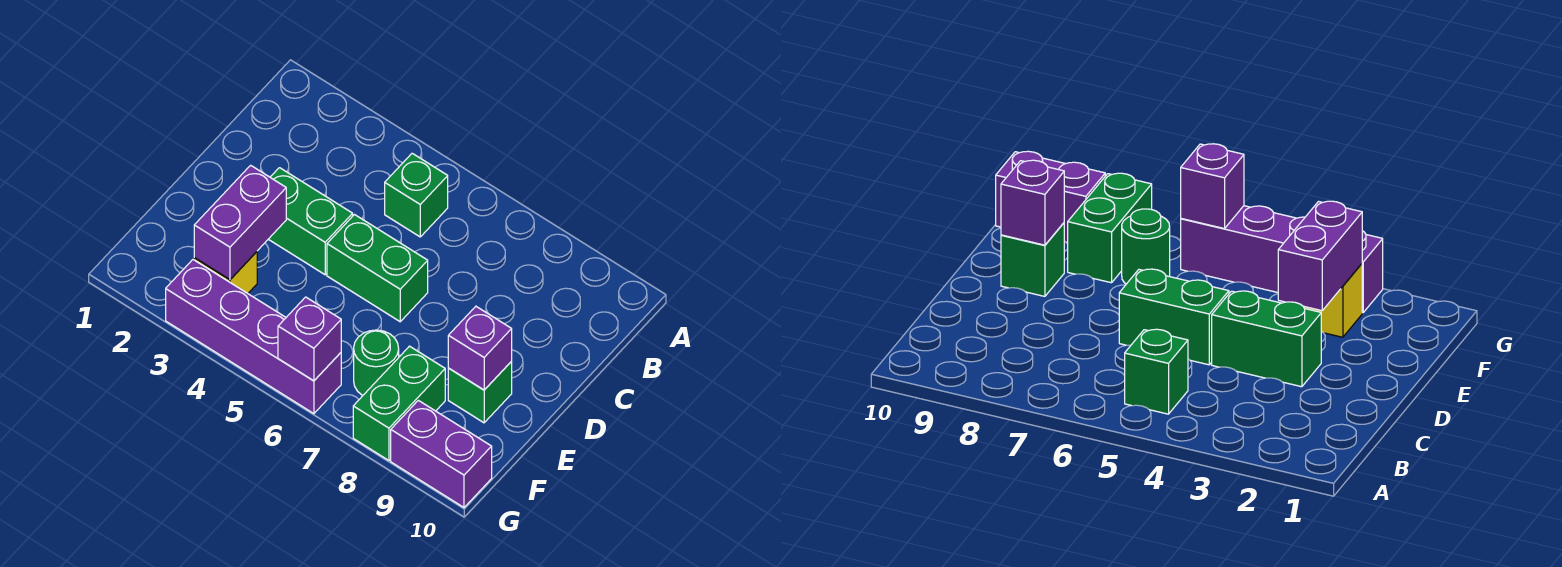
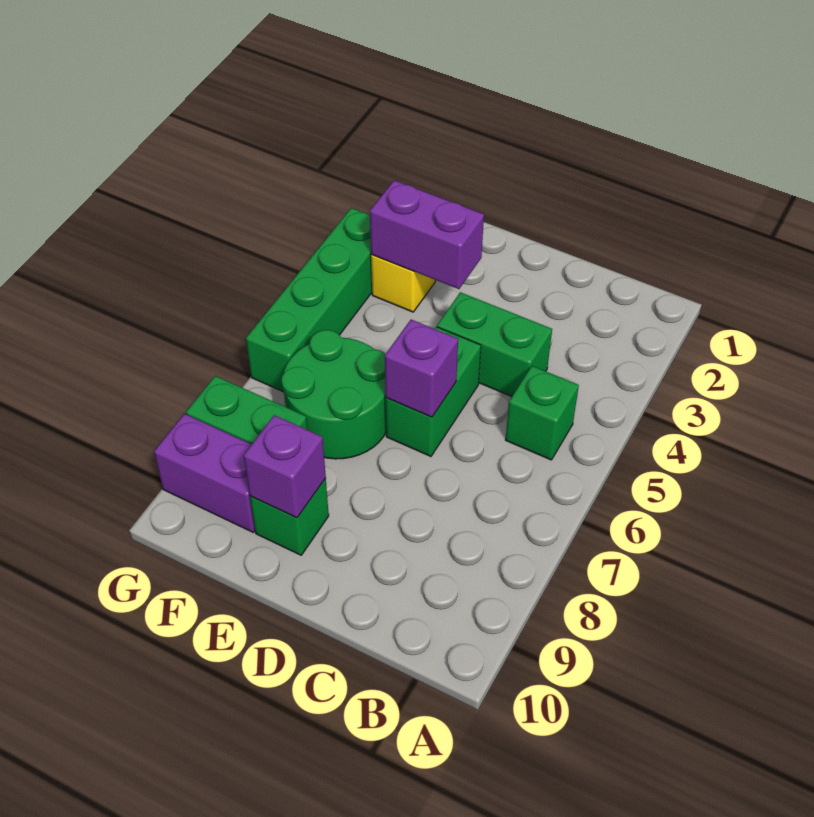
green 1x2 brick [269,168,353,275] -> green 1x2 brick turned to [437,292,552,396]
green 1x1 round brick [354,330,399,396] -> green 2x2 round brick [282,330,386,459]
purple 1x4 brick [166,260,341,414] -> green 1x4 brick [246,208,372,391]
purple 1x1 brick [278,297,341,381] -> purple 1x1 brick moved to [385,320,458,417]
purple 1x2 brick [391,400,492,507] -> purple 1x2 brick turned to [154,414,255,532]

